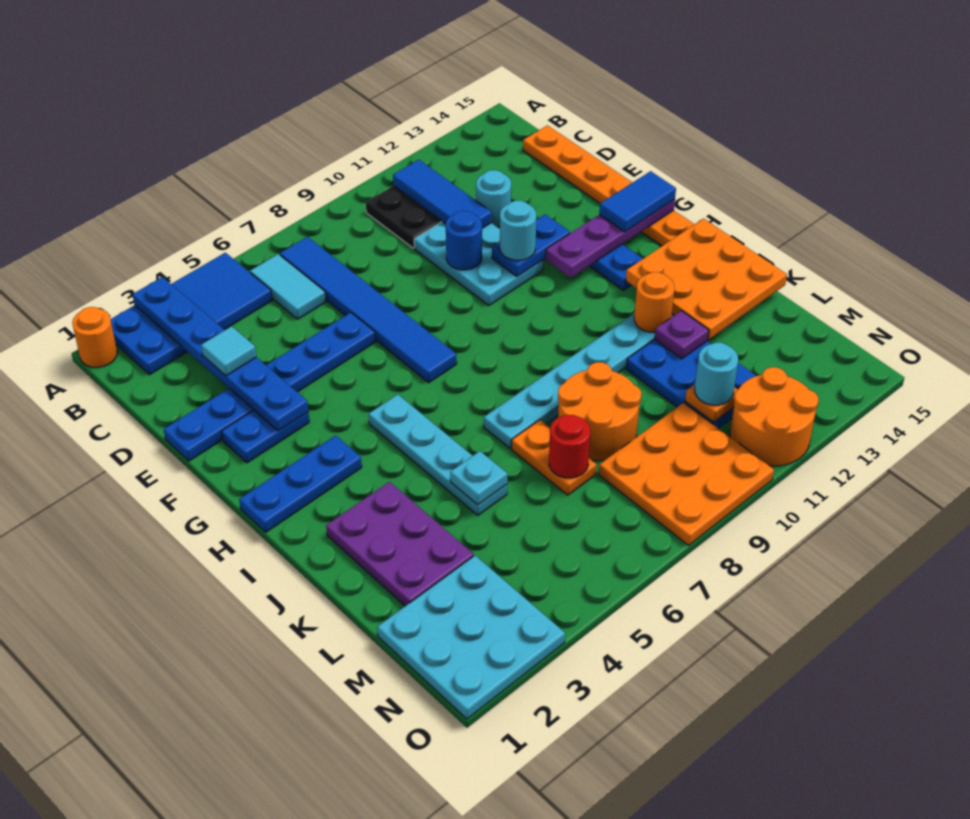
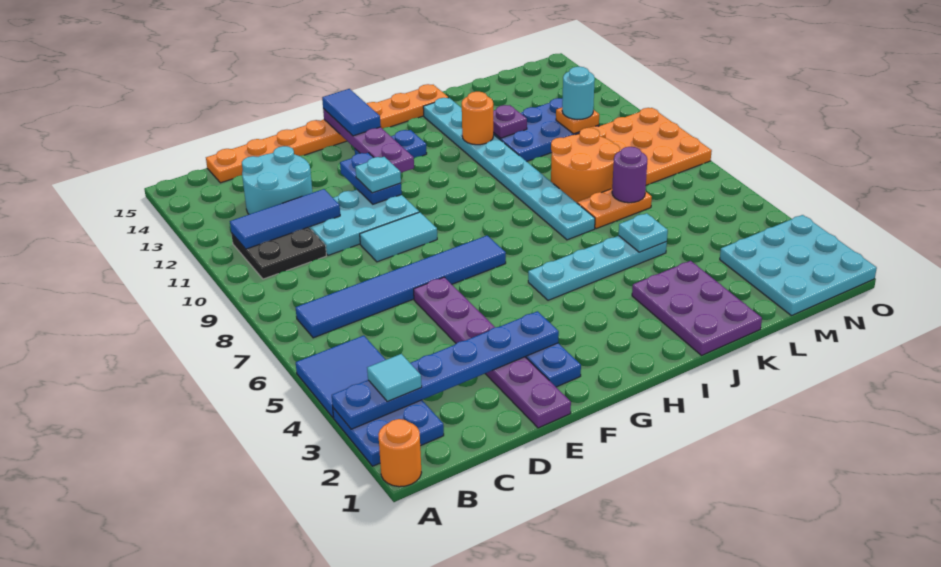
cyan 1x2 tile [250,254,326,319] -> cyan 1x2 tile moved to [360,212,437,262]
cyan 1x1 tile [201,326,256,376] -> cyan 1x1 tile moved to [367,354,422,402]
cyan 1x1 round brick [476,170,511,227] -> cyan 2x2 round brick [242,146,313,214]
blue 1x6 plate [164,313,375,461] -> purple 1x6 plate [414,277,571,428]
blue 1x1 round brick [446,211,482,270] -> none
cyan 1x1 round brick [500,201,536,260] -> cyan 1x1 plate [355,157,401,193]
blue 1x3 plate [239,435,362,532] -> none
orange 3x3 plate [626,219,787,340] -> none
purple 2x3 plate [326,482,474,606] -> purple 2x3 plate turned to [632,261,762,356]
red 1x1 round brick [549,415,590,478] -> purple 1x1 round brick [612,147,647,203]
orange 2x2 round brick [730,367,819,466] -> none

